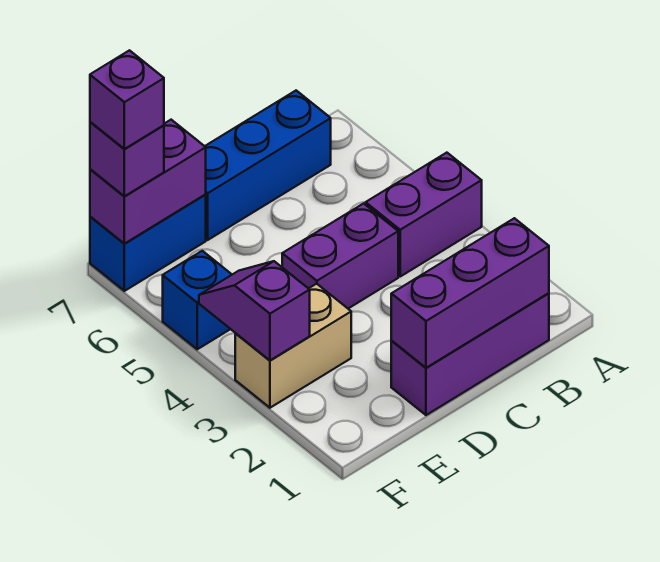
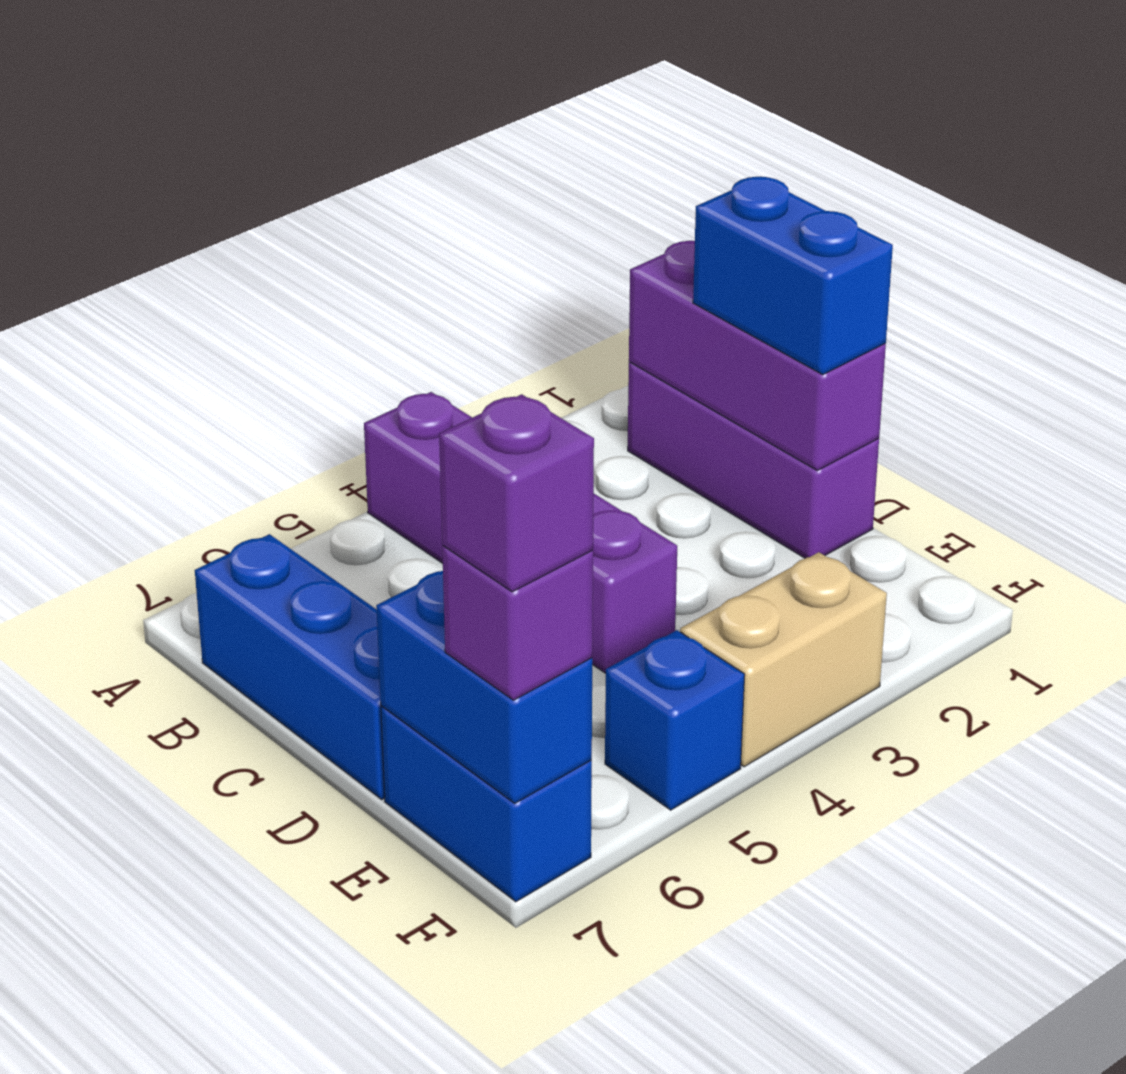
none -> blue 1x2 brick [693,177,893,375]
tan 1x2 brick [235,284,351,408] -> tan 1x2 brick turned to [680,552,887,767]
purple 1x2 brick [90,120,206,244] -> blue 1x2 brick [376,571,592,803]
purple 1x2 slope [199,261,310,360] -> none

